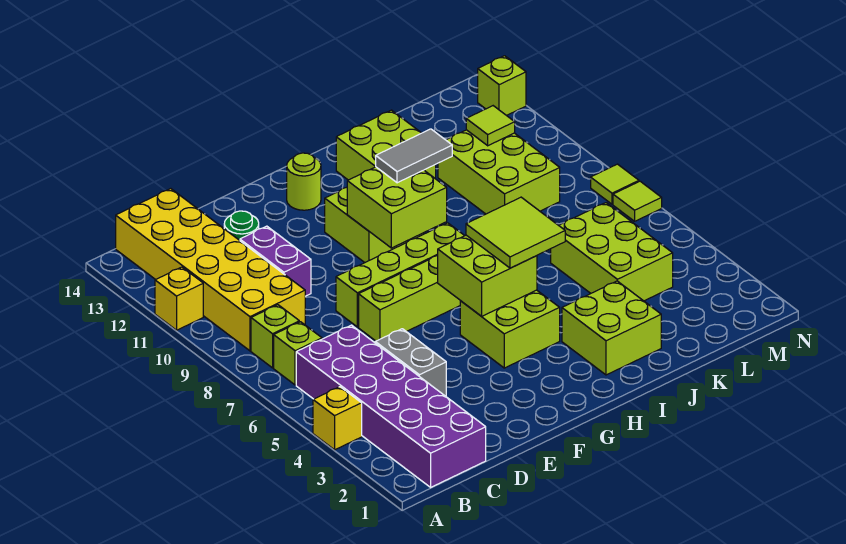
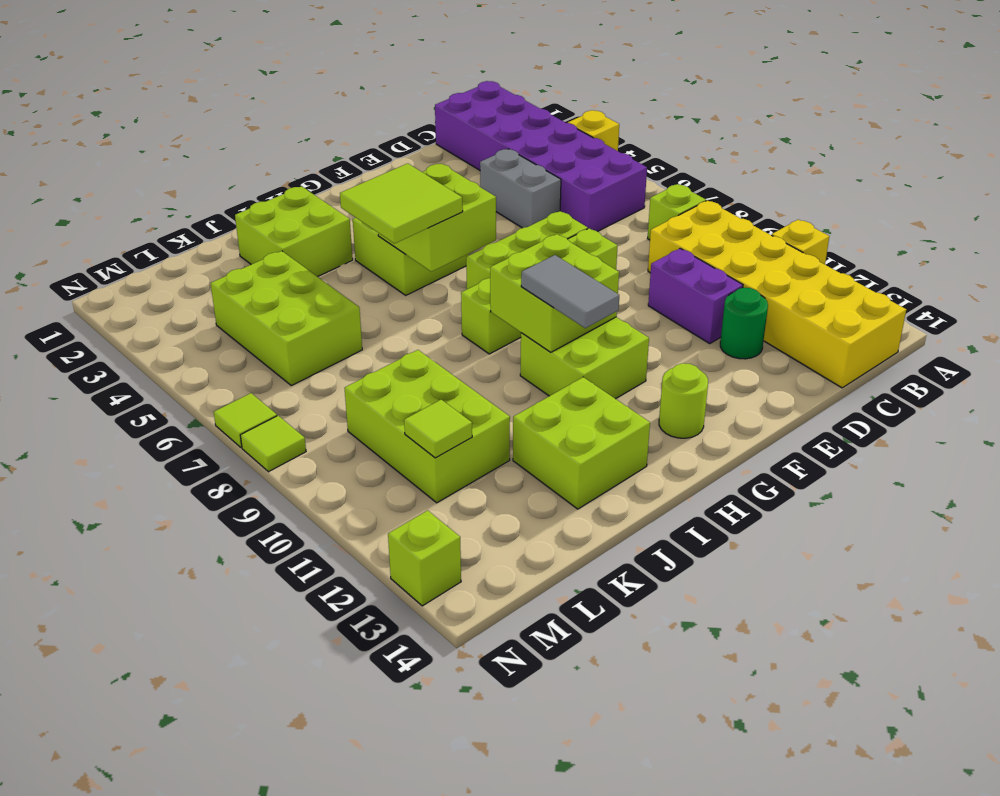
lime 1x1 brick [274,322,322,385] -> none
grey 1x2 tile [376,129,452,183] -> grey 1x2 tile turned to [521,255,619,328]

